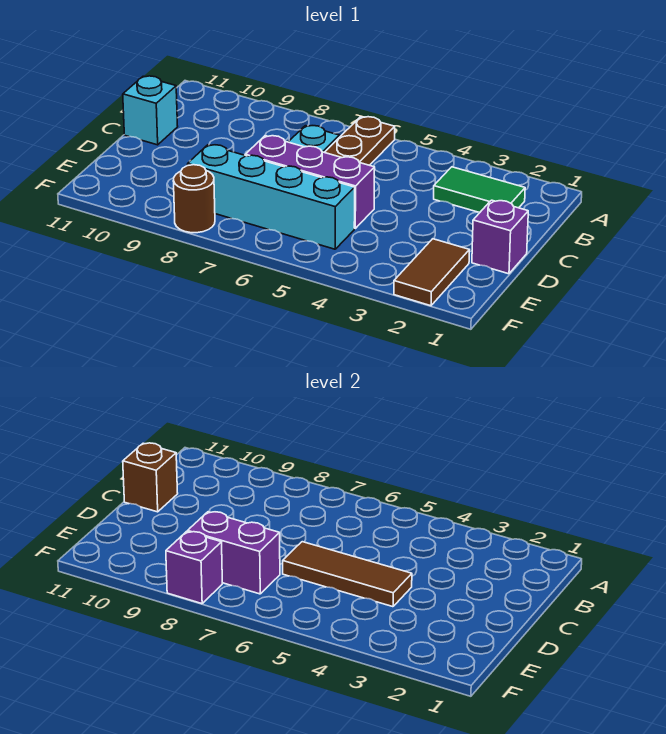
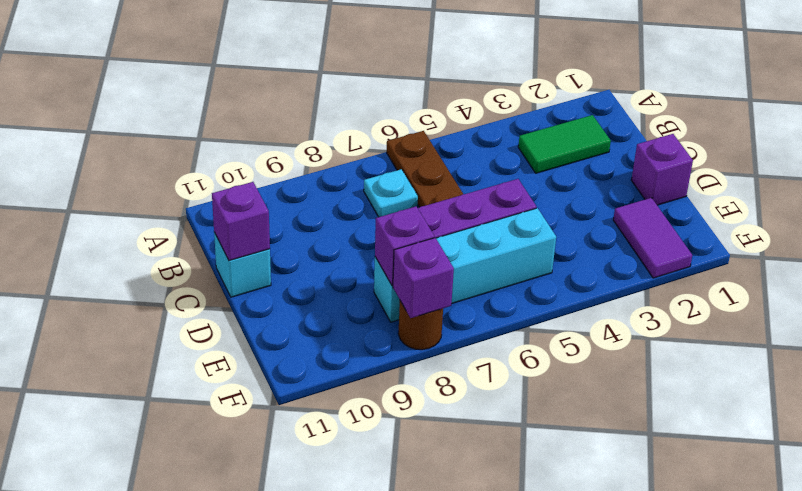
brown 1x1 brick [123,443,178,512] -> purple 1x1 brick [212,182,270,260]
brown 1x3 tile [283,542,412,607] -> none
brown 1x2 tile [394,239,469,306] -> purple 1x2 tile [613,198,692,278]
purple 1x2 brick [188,512,280,594] -> purple 1x1 brick [375,206,434,286]

